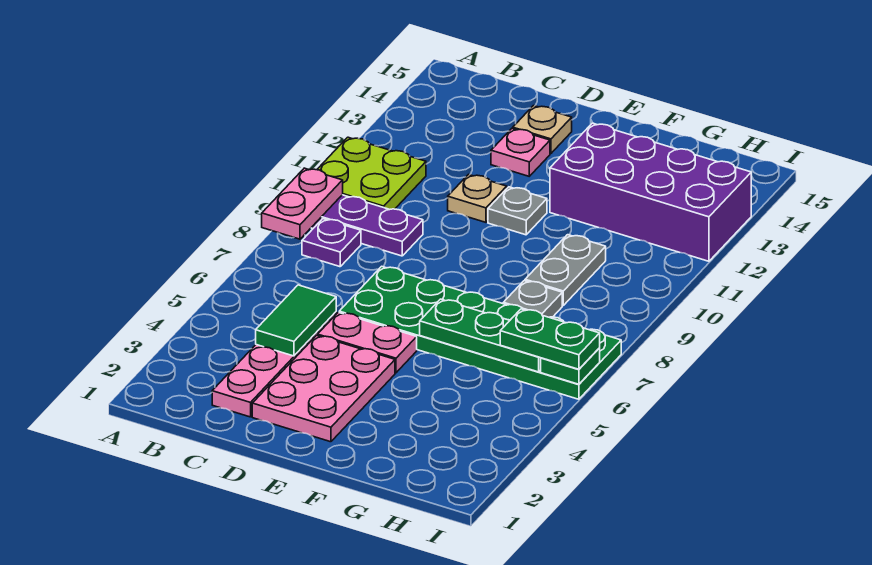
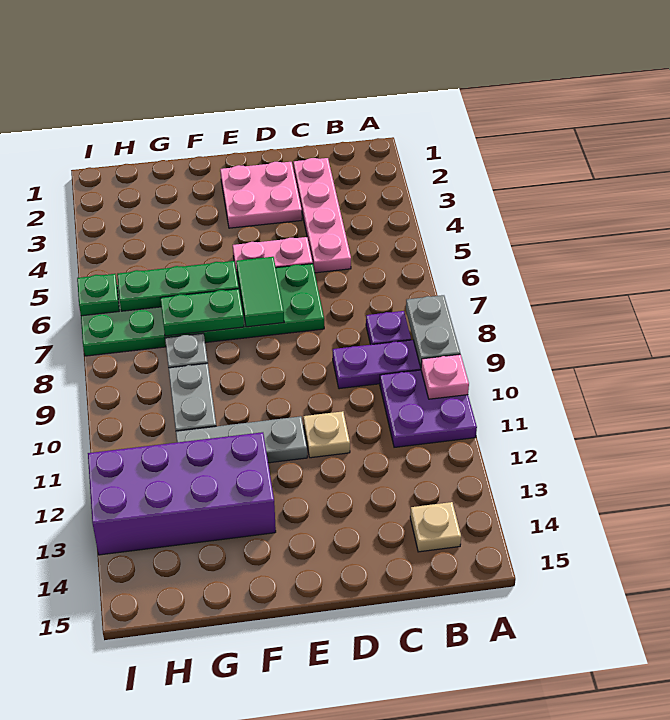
pink 1x2 plate [262,168,343,239] -> grey 1x2 plate [406,295,460,367]
lime 2x2 plate [317,137,426,210] -> purple 2x2 plate [380,370,477,447]
green 1x2 tile [256,285,336,356] -> green 1x2 tile moved to [236,257,284,327]
pink 2x3 plate [252,335,395,442] -> pink 2x2 plate [220,162,302,228]
pink 1x1 plate [491,128,550,176] -> pink 1x1 plate moved to [421,354,469,399]
tan 1x1 plate [513,106,572,153] -> tan 1x1 plate moved to [410,502,461,552]
grey 1x1 plate [488,187,547,235] -> grey 1x3 plate [176,416,307,463]
green 1x2 plate [500,309,600,369] -> green 1x2 plate moved to [161,289,244,336]

